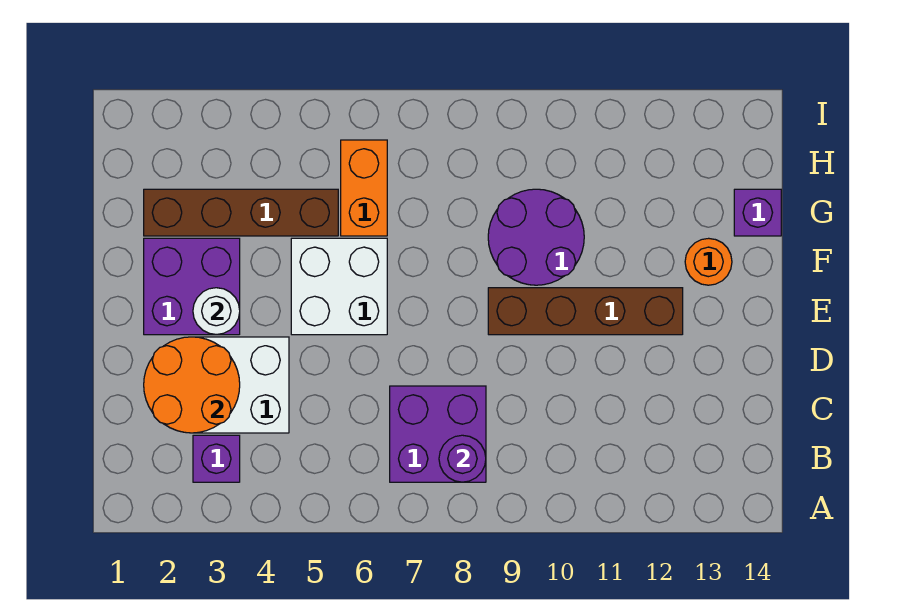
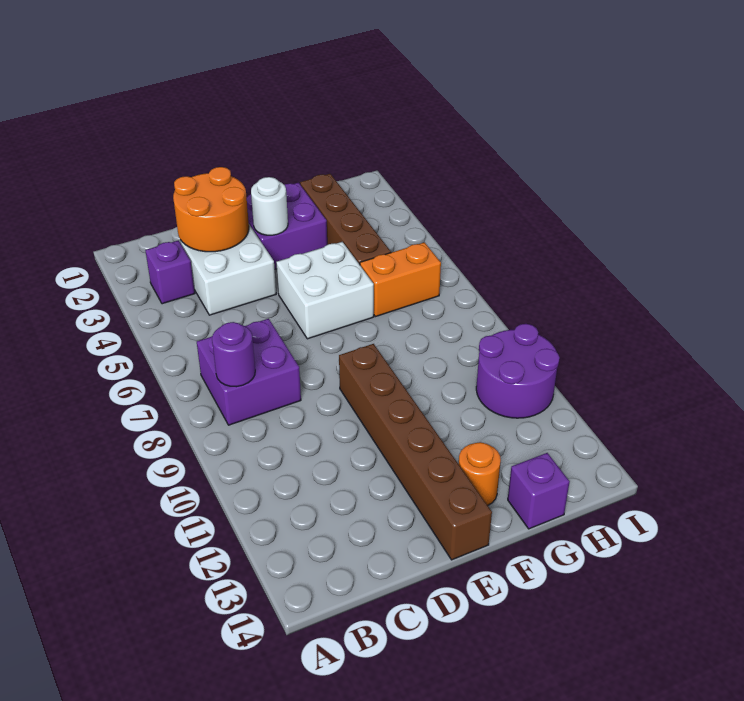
brown 1x4 brick [488,288,683,335] -> brown 1x6 brick [339,344,492,560]
purple 2x2 round brick [488,189,584,285] -> purple 2x2 round brick moved to [476,324,560,418]

